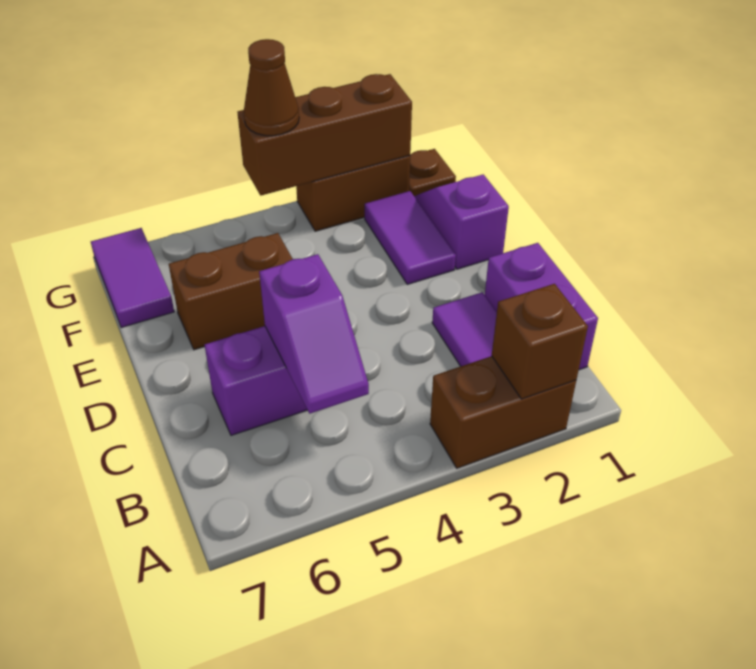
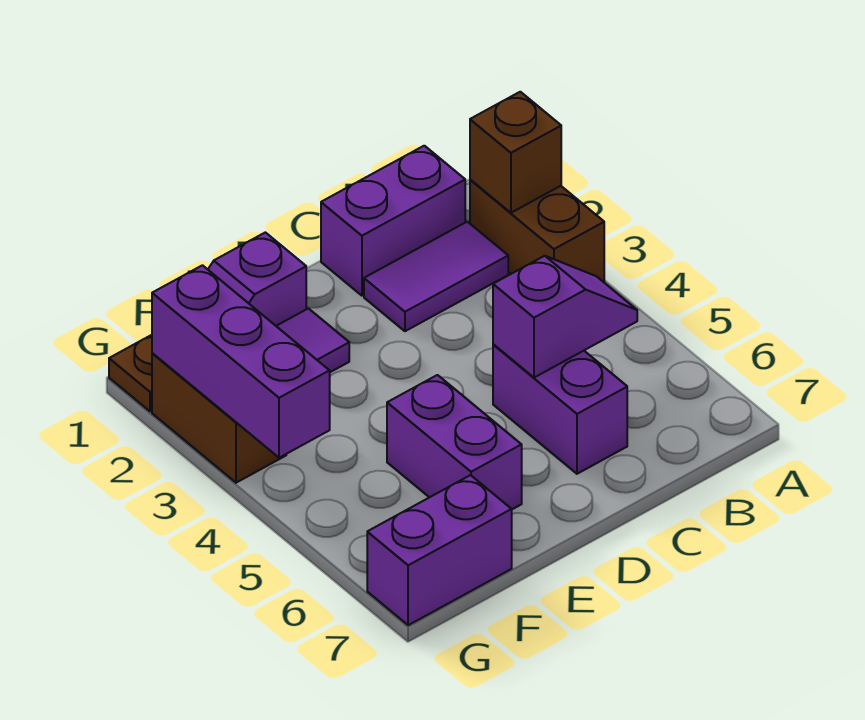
brown 1x2 brick [169,233,293,350] -> purple 1x2 brick [387,375,522,509]
purple 1x2 tile [91,228,174,328] -> purple 1x2 brick [367,475,512,625]
brown 1x3 brick [237,74,412,196] -> purple 1x3 brick [152,265,330,458]
brown 1x1 cone [244,39,299,136] -> none

